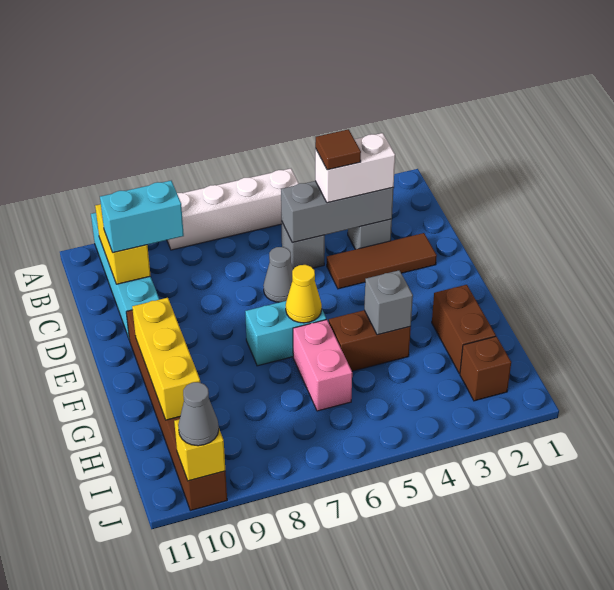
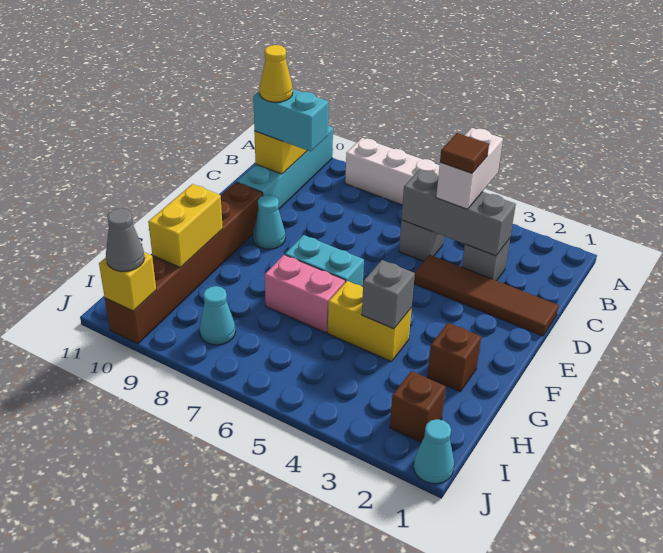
white 1x2 brick [315,133,395,203] -> white 1x2 brick turned to [436,128,503,209]
brown 1x3 tile [327,233,437,289] -> brown 1x4 tile [414,255,559,336]
grey 1x1 cone [263,247,293,302] -> none
none -> cyan 1x1 cone [253,195,285,249]
yellow 1x1 cone [286,265,322,323] -> yellow 1x1 cone moved to [259,45,293,102]
yellow 1x3 brick [132,298,200,420] -> yellow 1x2 brick [148,184,223,268]
brown 1x2 brick [432,285,496,374] -> brown 1x1 brick [427,323,481,392]
brown 1x2 brick [329,310,411,371] -> yellow 1x2 brick [328,281,412,362]
pink 1x2 brick [293,320,352,411] -> pink 1x2 brick turned to [265,255,345,333]
none -> cyan 1x1 cone [199,286,236,345]
none -> cyan 1x1 cone [414,419,454,484]

